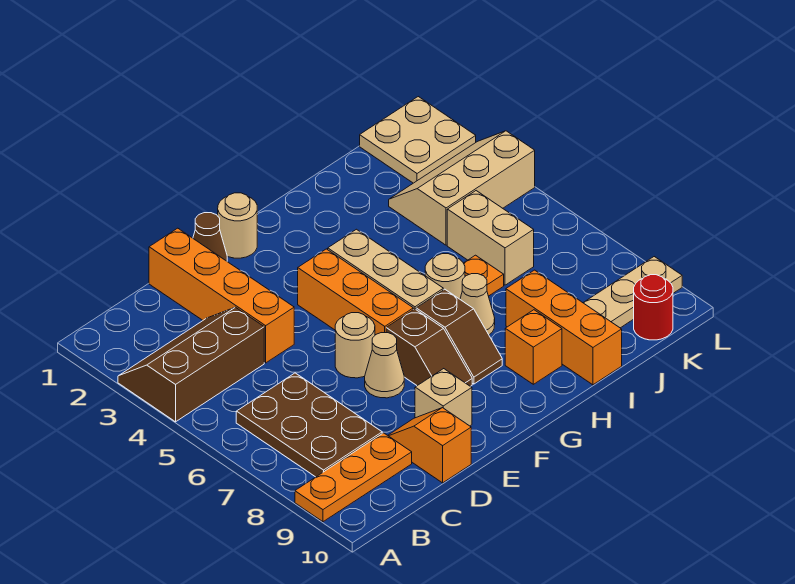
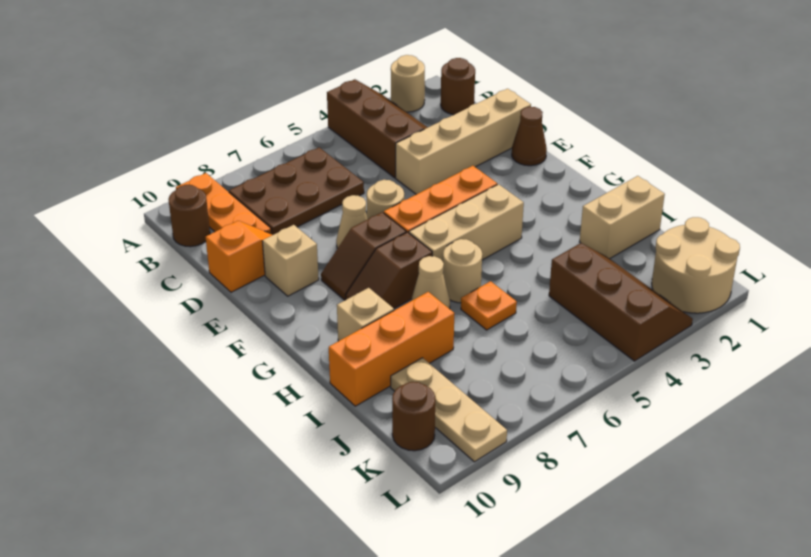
none -> brown 1x1 round brick [441,58,475,115]
none -> brown 1x1 round brick [168,185,210,247]
orange 1x4 brick [149,228,294,363] -> tan 1x4 brick [396,89,531,194]
tan 1x1 round brick [218,193,257,258] -> tan 1x1 round brick moved to [391,55,425,112]
orange 1x1 brick [505,310,562,384] -> tan 1x1 brick [337,288,394,341]
tan 2x3 slope [389,131,535,245] -> brown 2x3 slope [549,243,693,361]
tan 1x2 brick [447,191,534,285] -> tan 1x2 brick moved to [580,176,665,259]
tan 2x2 plate [360,97,476,183] -> tan 2x2 round brick [652,217,740,313]
red 1x1 round brick [634,275,673,340] -> brown 1x1 round brick [392,382,435,451]

